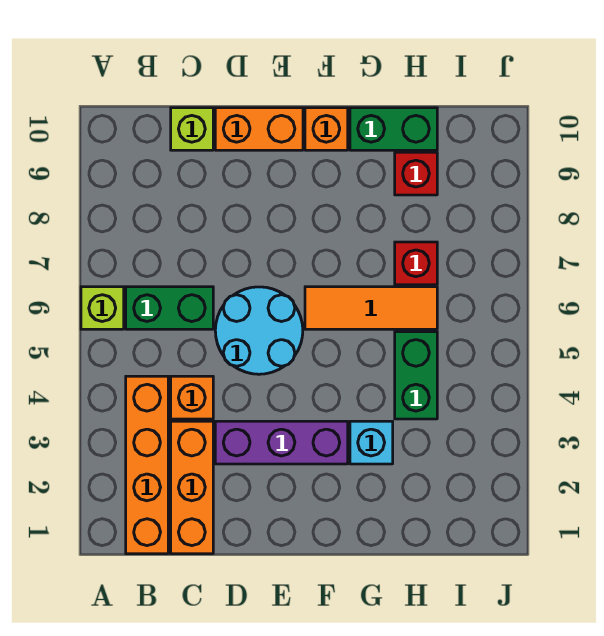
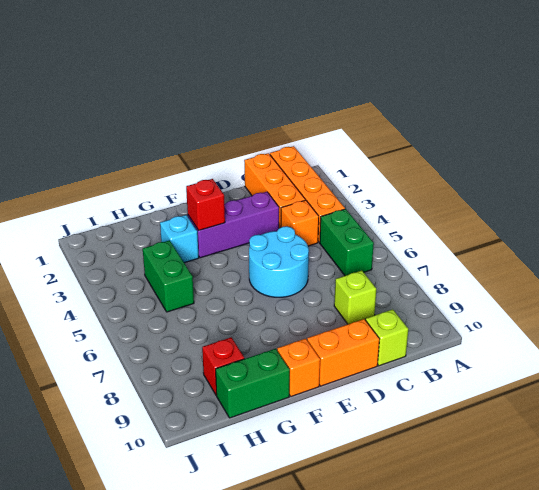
lime 1x1 brick [81,287,124,329] -> lime 1x1 brick moved to [334,271,376,324]
green 1x2 brick [126,287,213,329] -> green 1x2 brick turned to [320,209,374,276]
orange 1x3 tile [305,287,437,329] -> none
red 1x1 brick [395,242,437,285] -> red 1x1 brick moved to [186,179,225,230]

